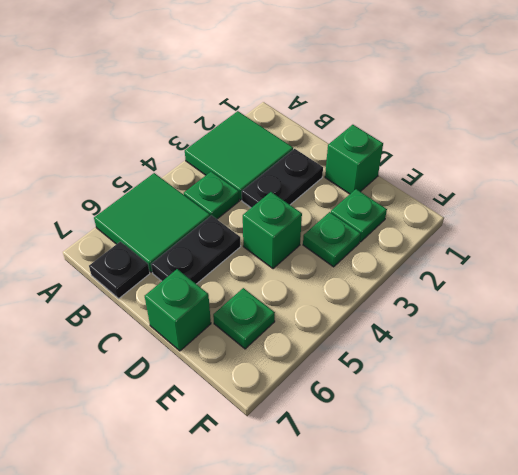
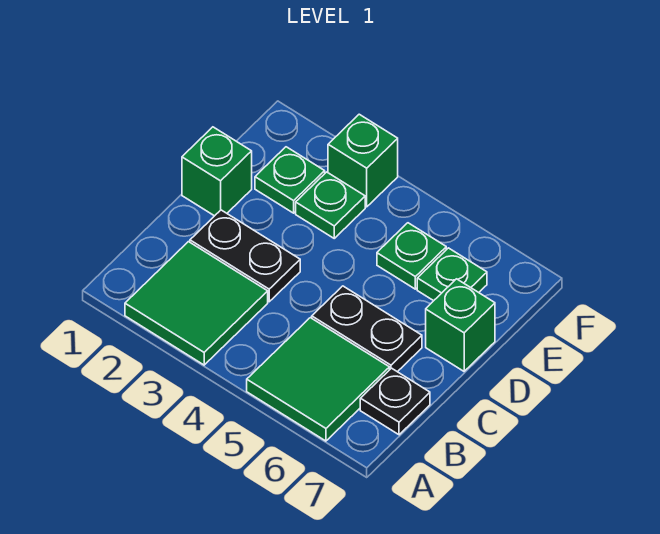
green 1x1 plate [184,172,239,219] -> green 1x1 plate moved to [377,223,446,289]
green 1x1 brick [243,192,302,269] -> green 1x1 brick moved to [328,114,398,207]

